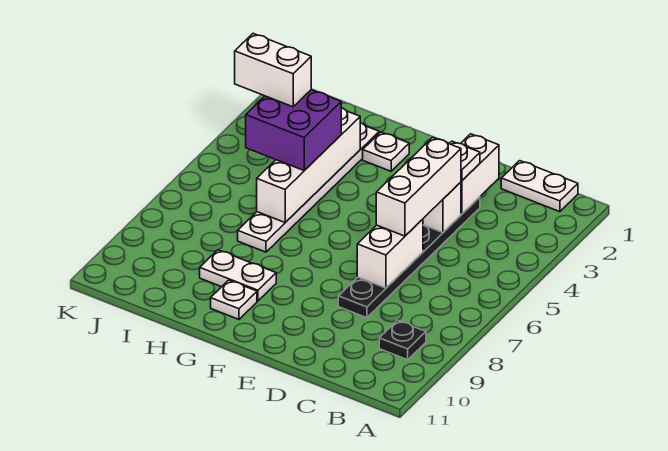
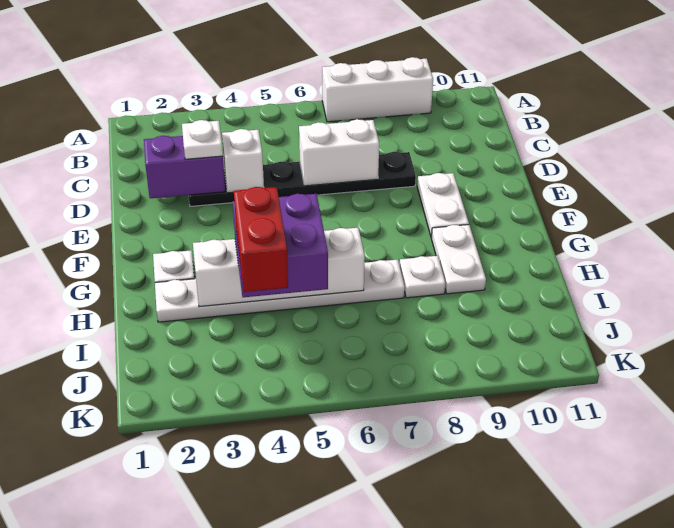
white 1x2 plate [501,161,578,212] -> white 1x2 plate moved to [417,173,469,238]
black 1x1 plate [379,320,426,360] -> none
white 1x2 brick [461,134,499,214] -> purple 1x2 brick [144,136,225,198]
white 1x3 brick [376,137,461,236] -> white 1x3 brick moved to [322,57,433,122]
white 1x1 plate [211,280,257,319] -> white 1x1 plate moved to [400,256,445,298]
white 1x2 brick [235,34,311,107] -> red 1x2 brick [234,187,288,292]

